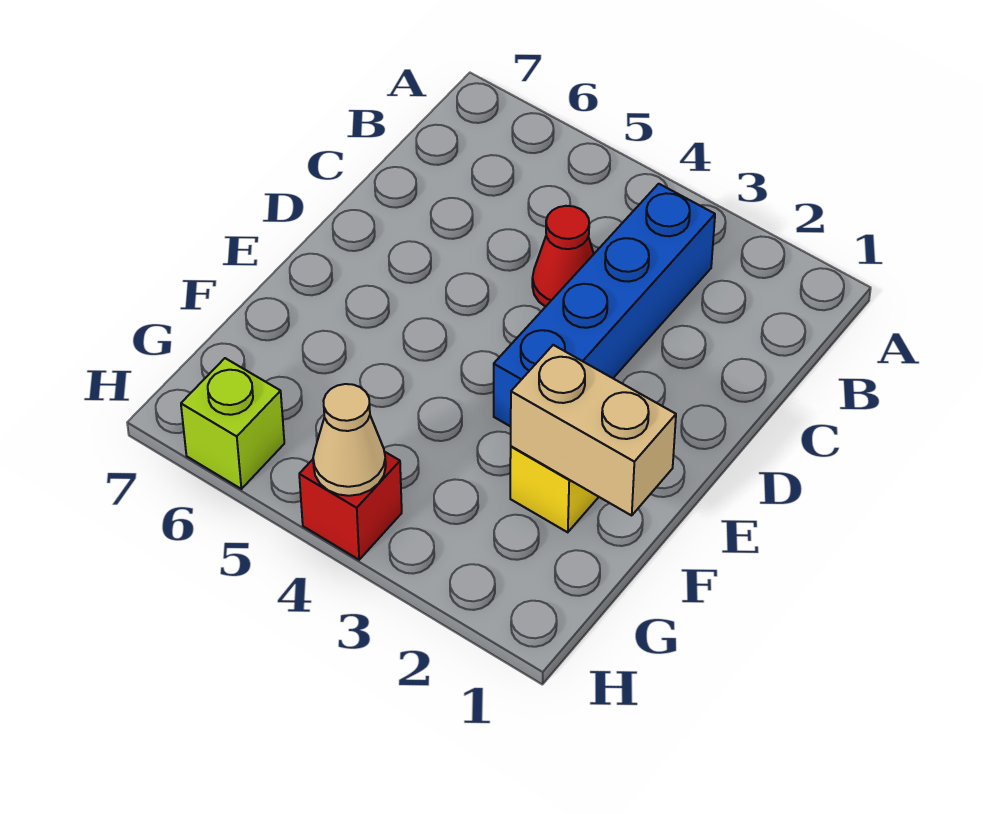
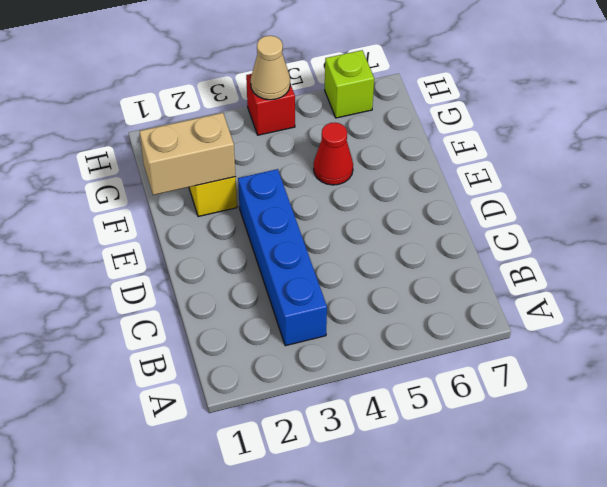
red 1x1 cone [532,206,594,307] -> red 1x1 cone moved to [314,123,353,185]

